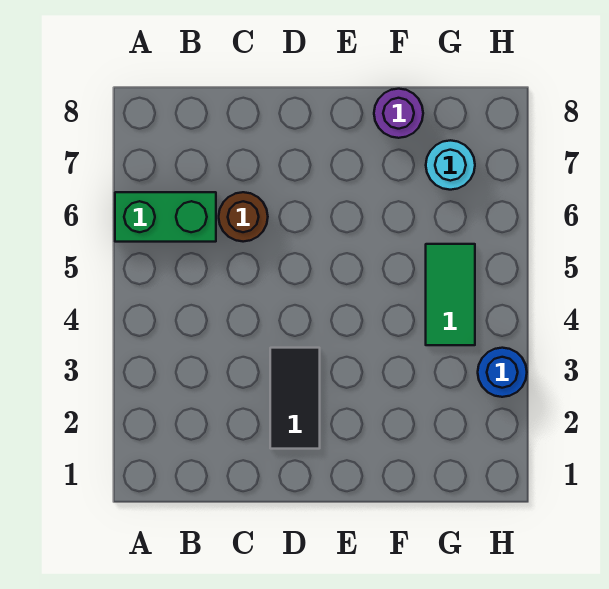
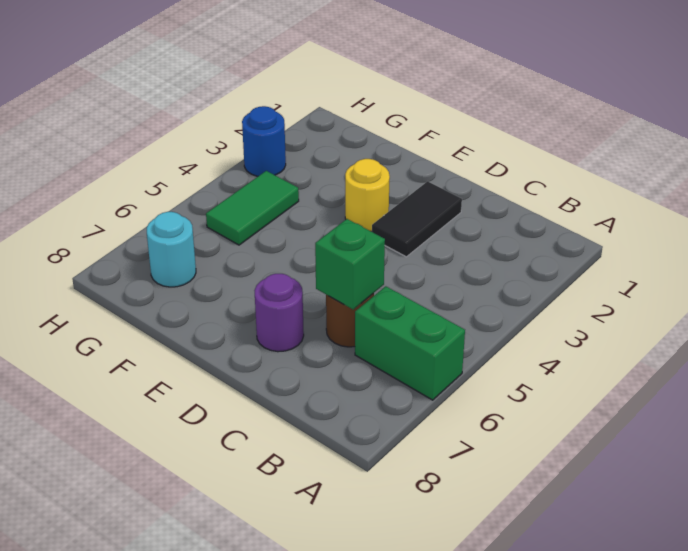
none -> green 1x1 brick [315,219,385,309]
none -> yellow 1x1 round brick [345,159,390,231]
purple 1x1 round brick [374,89,423,138] -> purple 1x1 round brick moved to [254,274,304,352]

